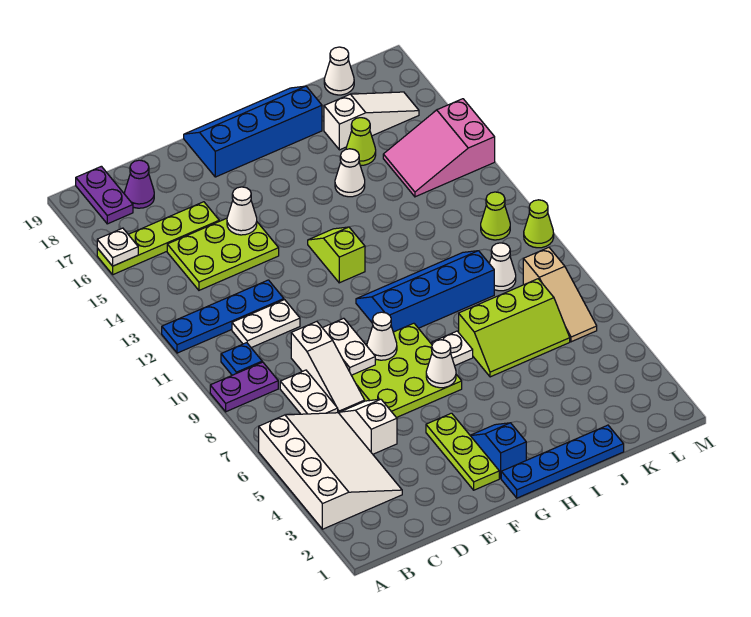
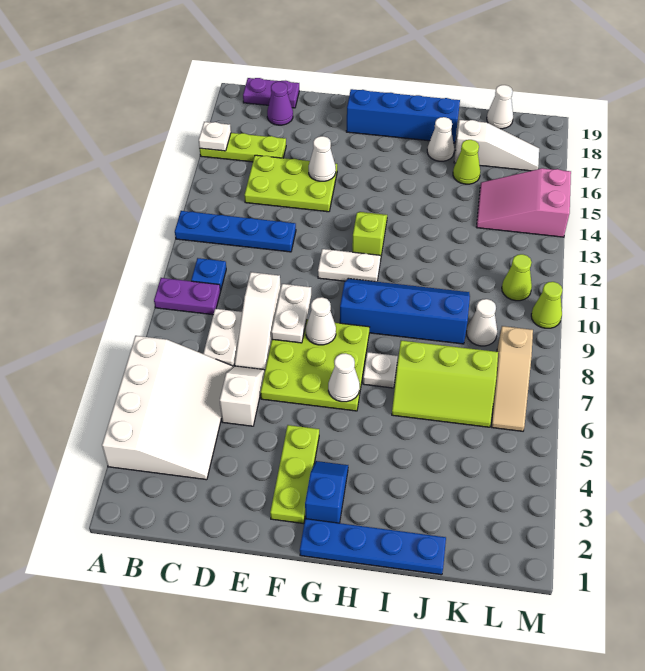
lime 1x4 plate [97,202,219,275] -> lime 1x3 plate [199,133,286,162]
purple 1x2 plate [76,166,133,224] -> purple 1x2 plate turned to [243,78,299,108]
white 1x2 plate [232,300,300,348] -> white 1x2 plate moved to [318,249,381,282]
white 1x1 cone [335,149,365,197] -> white 1x1 cone moved to [427,117,454,161]

